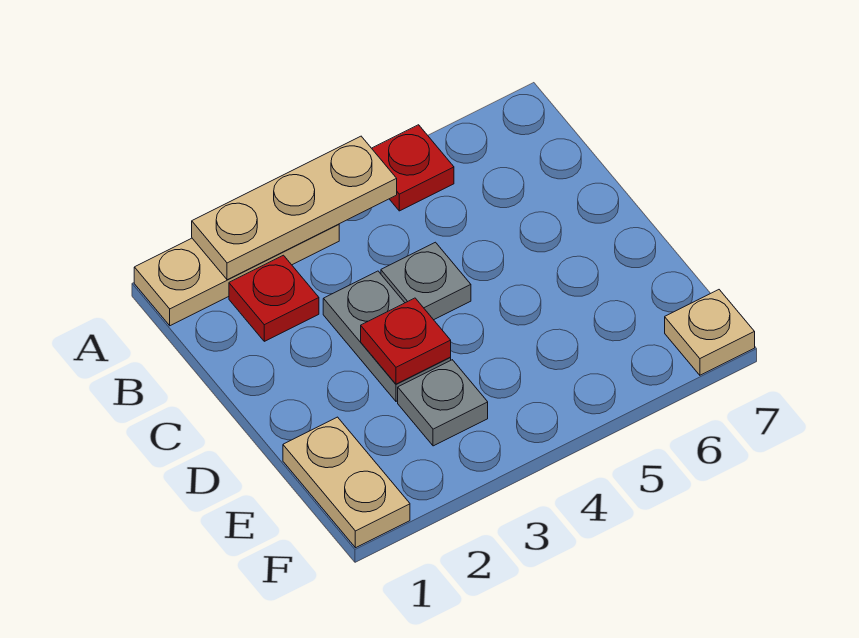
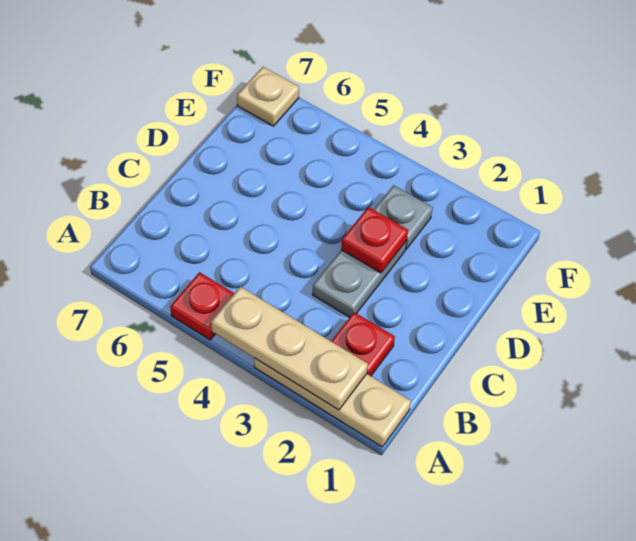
grey 1x1 plate [381,242,471,320] -> none
tan 1x2 plate [283,417,410,548] -> none

